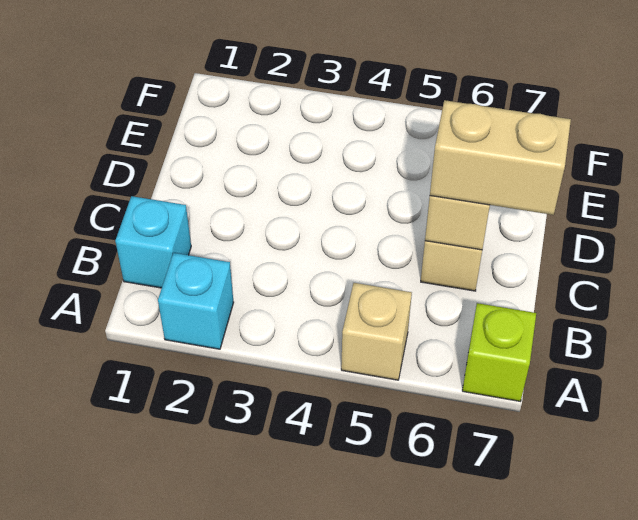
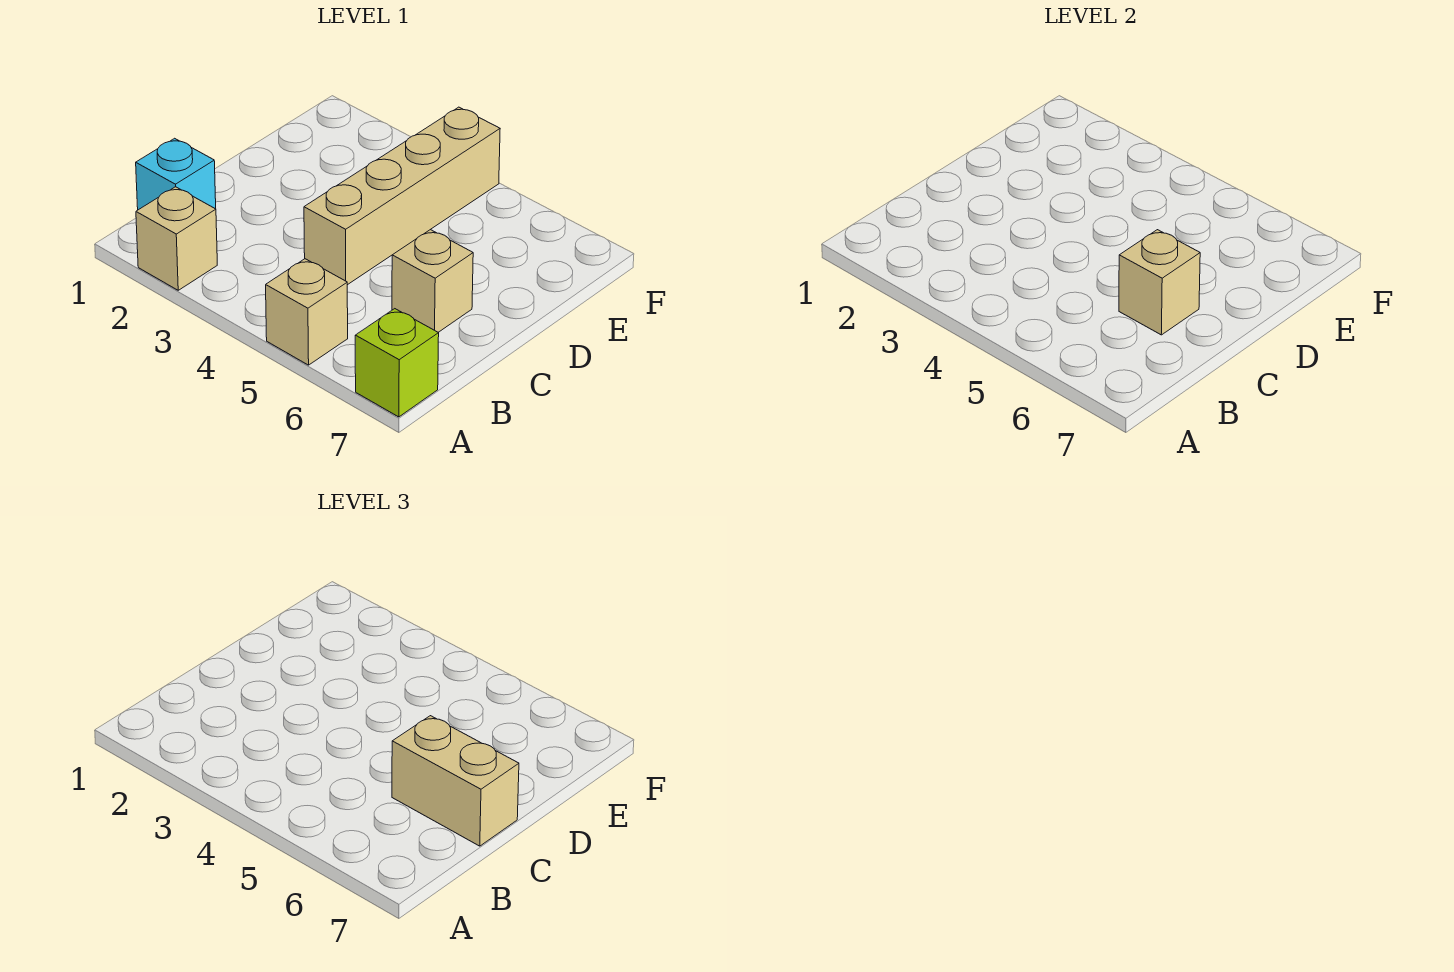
cyan 1x1 brick [158,253,234,349] -> tan 1x1 brick [136,187,217,290]
none -> tan 1x4 brick [304,107,500,285]

